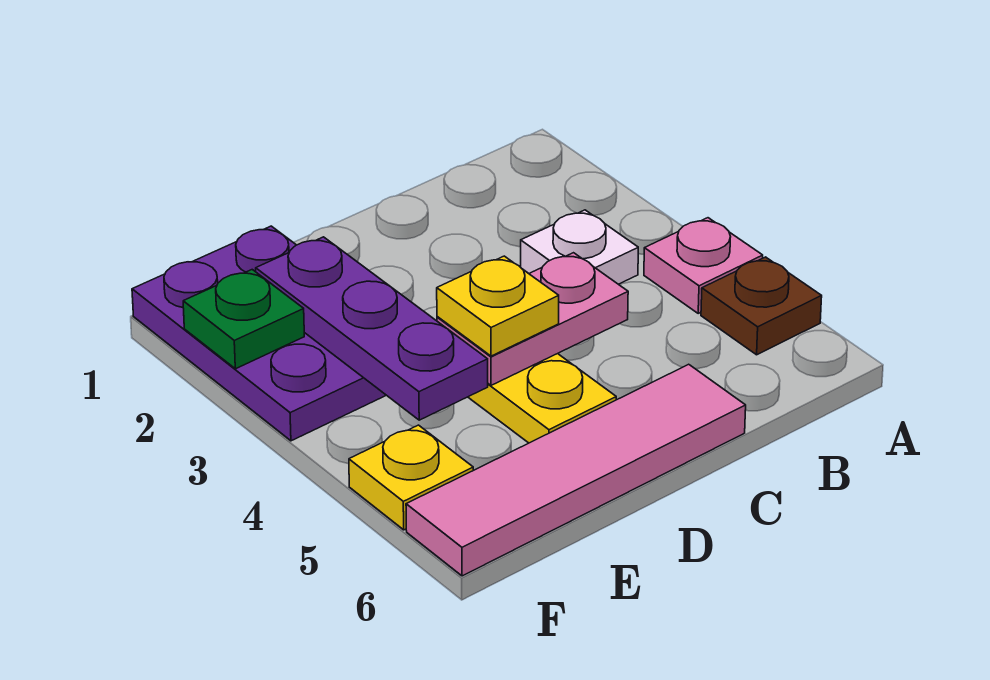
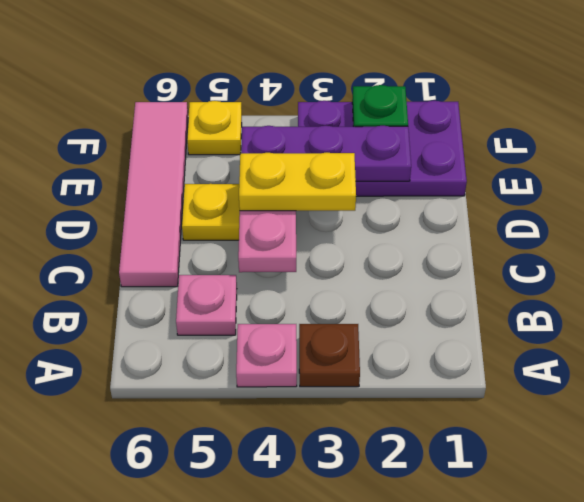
brown 1x1 plate [701,257,822,355] -> brown 1x1 plate moved to [299,324,360,387]
white 1x1 plate [521,210,638,284] -> none
none -> pink 1x1 plate [176,275,237,335]
yellow 1x1 plate [437,256,559,356] -> yellow 1x2 plate [239,153,356,211]

